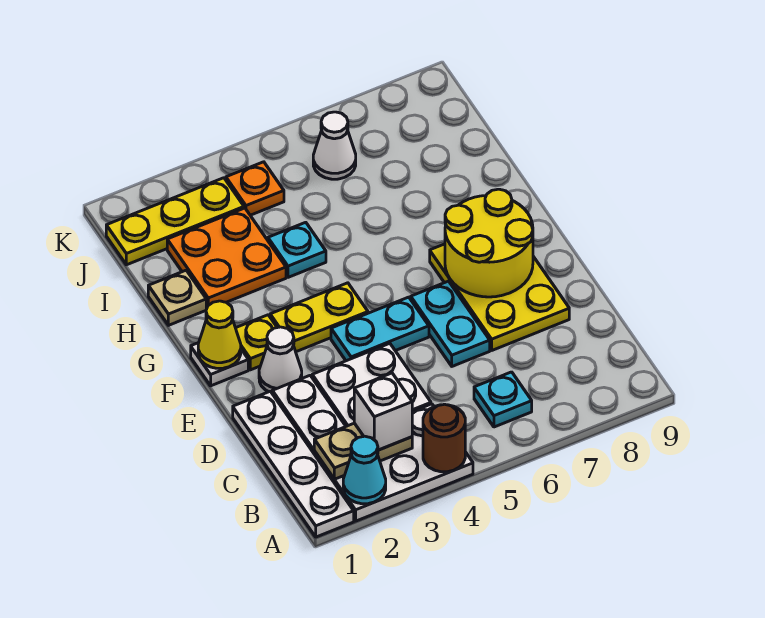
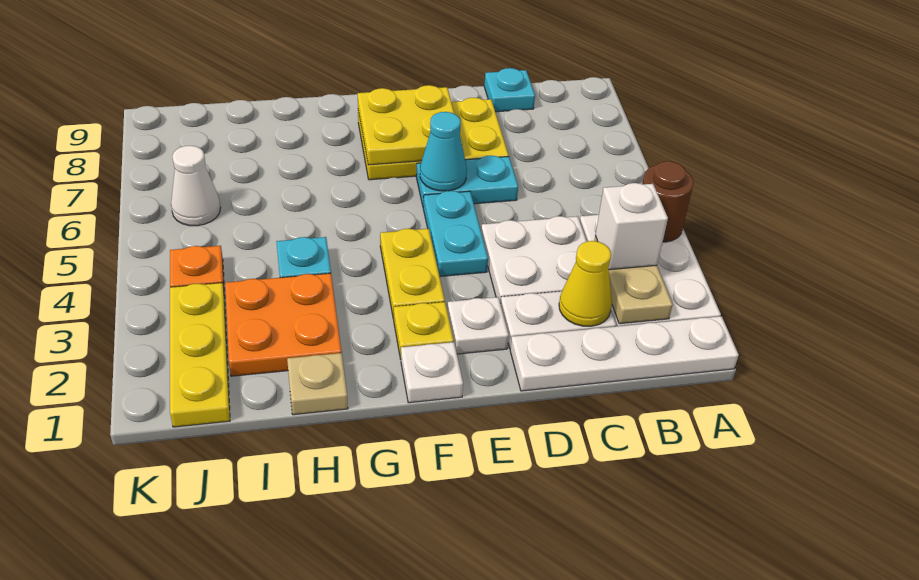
cyan 1x1 cone [343,436,386,504] -> cyan 1x1 cone moved to [420,112,467,191]
cyan 1x1 plate [474,372,532,427] -> cyan 1x1 plate moved to [484,68,535,112]
white 1x1 cone [259,327,302,393] -> white 1x1 plate [447,297,509,354]
yellow 2x2 round brick [445,189,533,297] -> yellow 2x2 plate [358,85,463,165]
yellow 1x1 cone [198,301,241,368] -> yellow 1x1 cone moved to [559,241,612,326]

